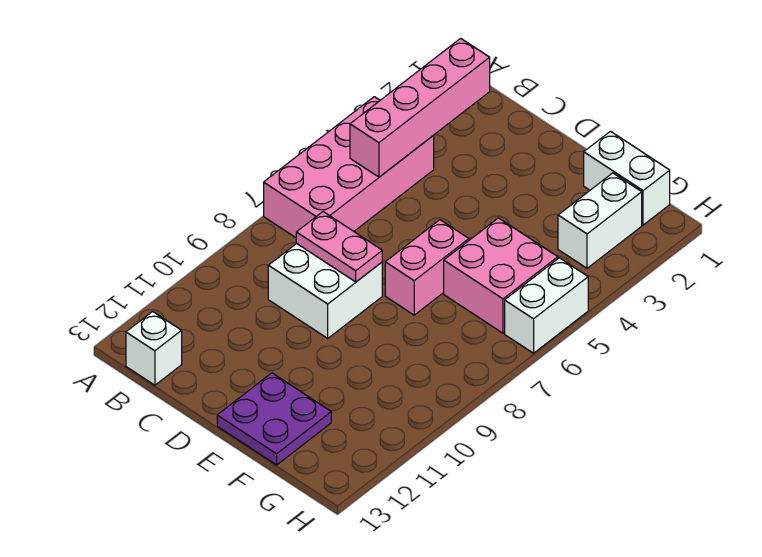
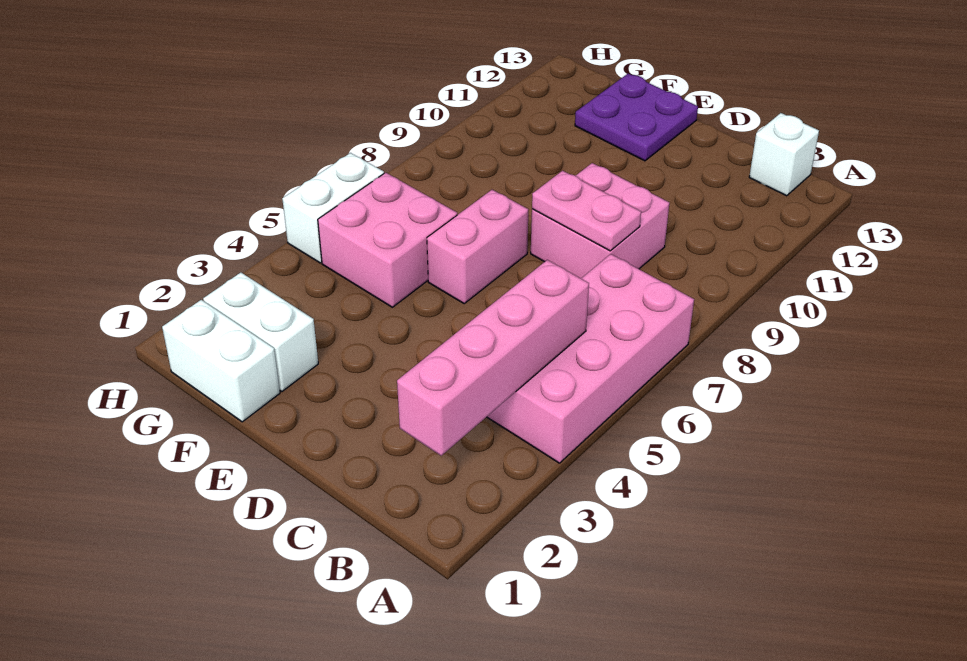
white 2x2 brick [268,244,382,338] -> pink 2x2 brick [531,163,669,278]
white 1x2 brick [558,173,642,268] -> white 1x2 brick turned to [203,273,318,391]

